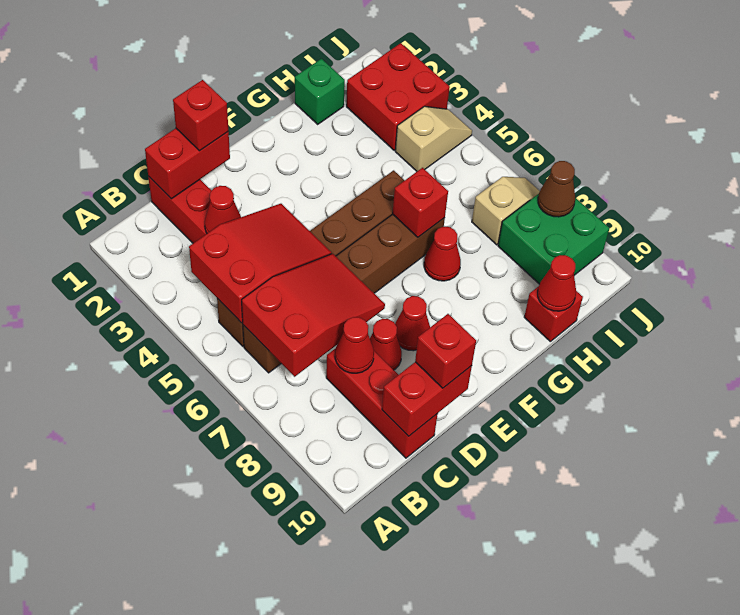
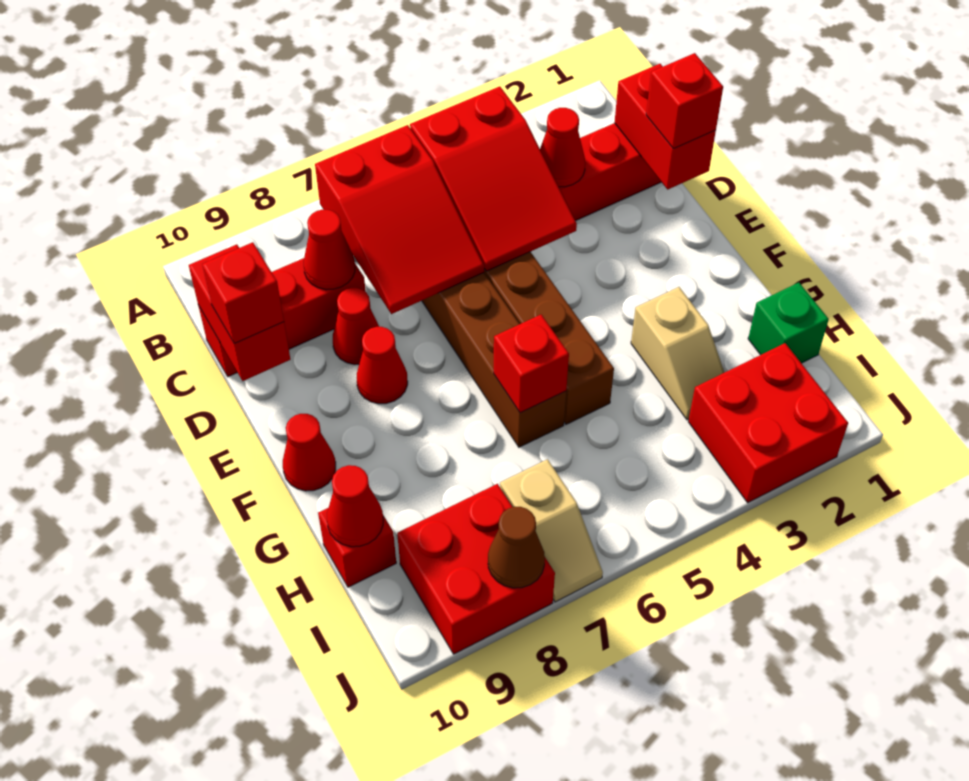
red 1x1 cone [424,227,461,281] -> red 1x1 cone moved to [283,414,336,491]
tan 1x2 slope [395,106,472,171] -> tan 1x2 slope moved to [631,287,724,420]
green 2x2 brick [498,194,610,284] -> red 2x2 brick [397,484,555,654]

